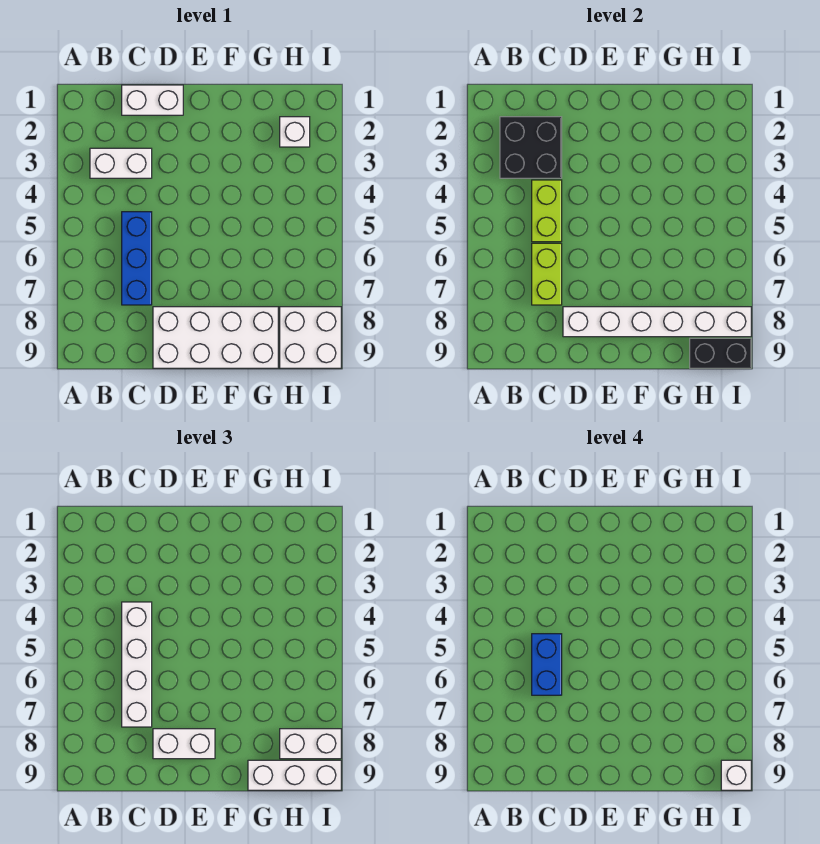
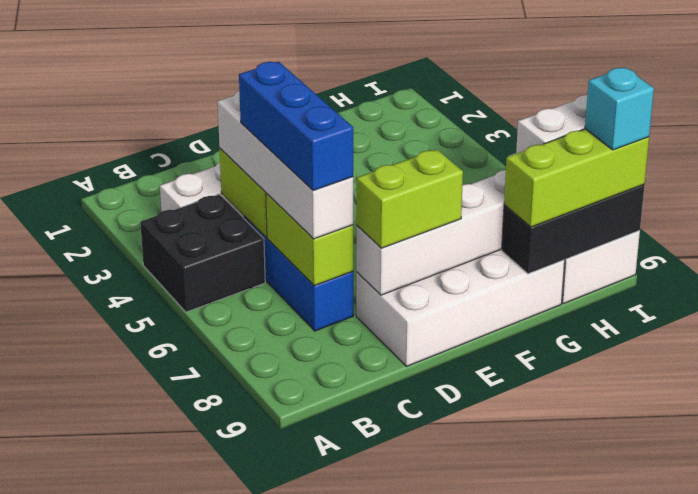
black 2x2 brick [500,117,562,178] -> black 2x2 brick moved to [140,194,265,312]
white 1x2 brick [122,85,183,115] -> none
blue 1x2 brick [532,634,562,695] -> blue 1x3 brick [239,62,353,191]
white 1x2 brick [153,729,215,759] -> lime 1x2 brick [357,149,463,248]
white 1x3 brick [248,760,341,790] -> lime 1x3 brick [504,129,649,227]
white 1x1 brick [280,117,310,147] -> none
black 1x2 brick [690,338,751,368] -> black 1x3 brick [502,185,644,274]
white 1x1 brick [721,760,751,790] -> cyan 1x1 brick [585,67,654,150]

